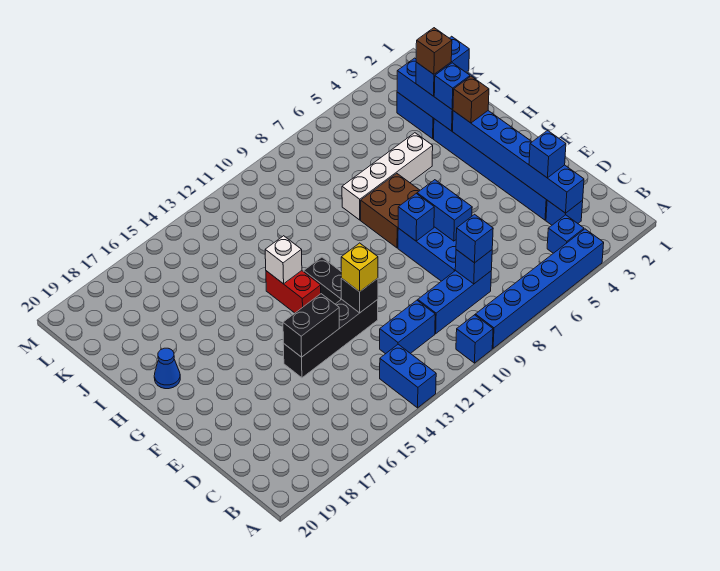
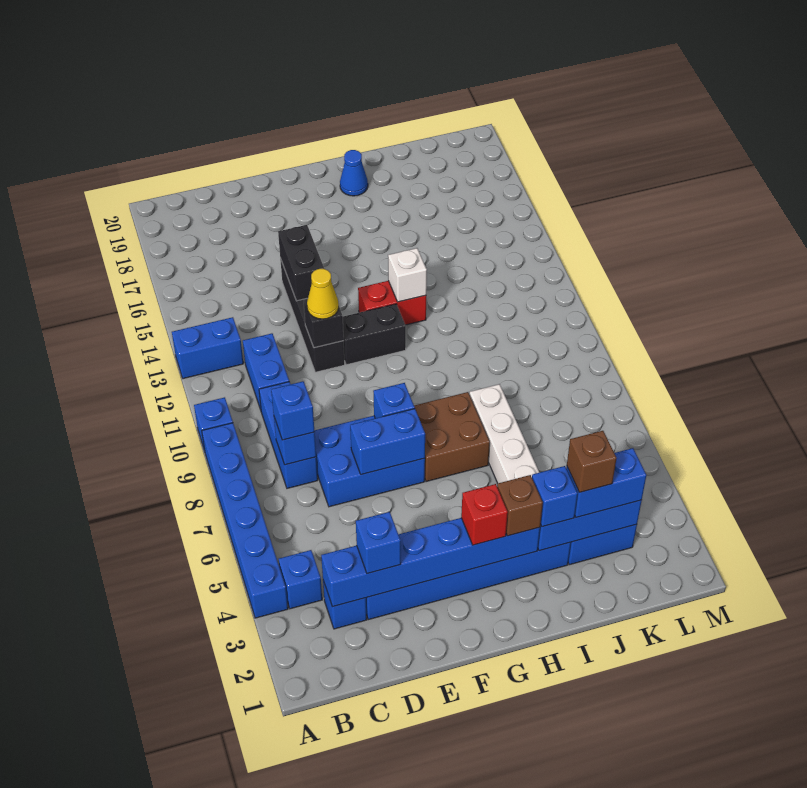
yellow 1x1 brick [341,243,378,292] -> yellow 1x1 cone [307,269,339,319]
none -> red 1x1 brick [461,484,508,545]
blue 1x2 brick [416,36,469,96] -> blue 1x2 brick turned to [566,448,647,518]

